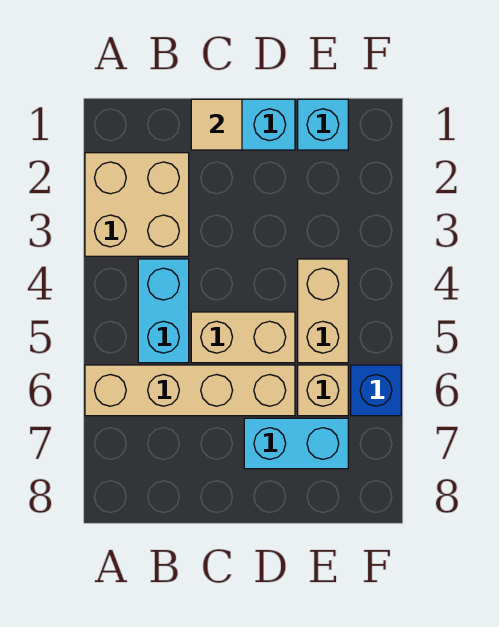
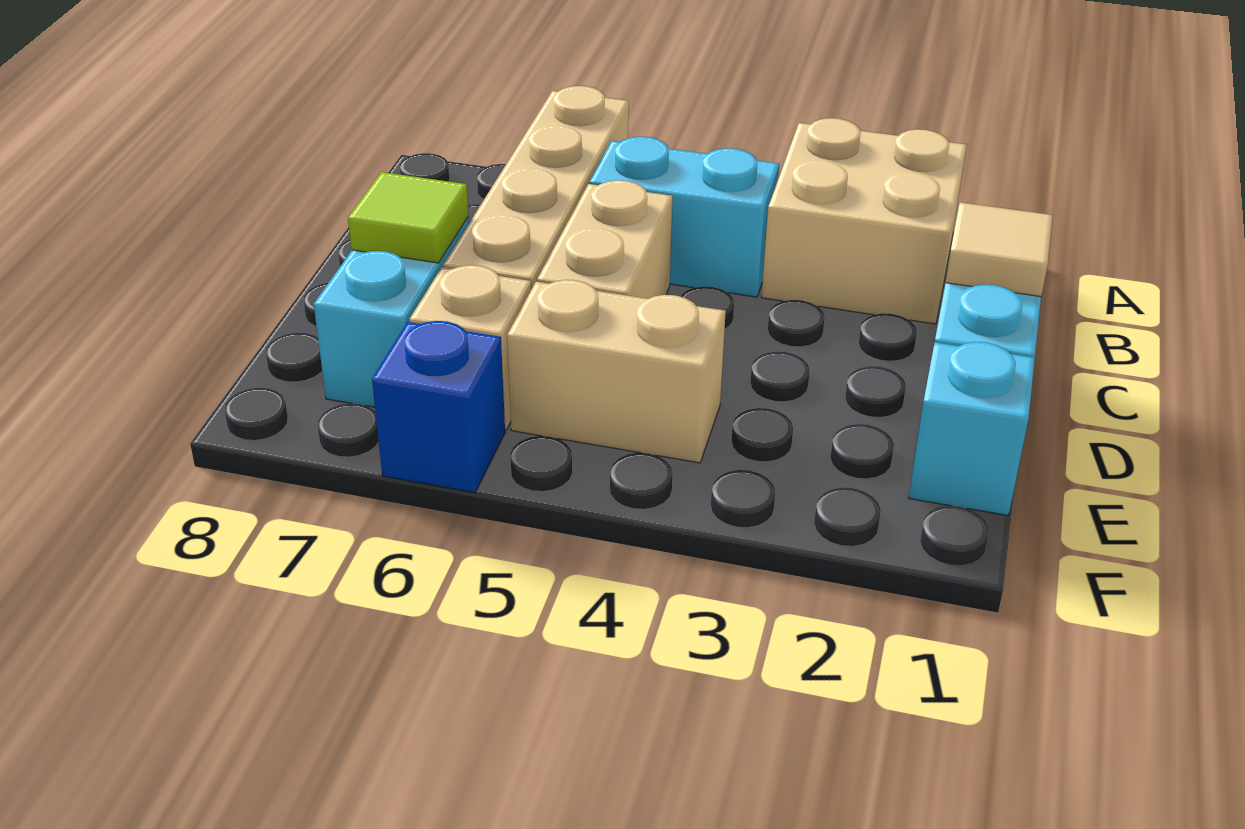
none -> lime 1x1 tile [348,172,469,263]

